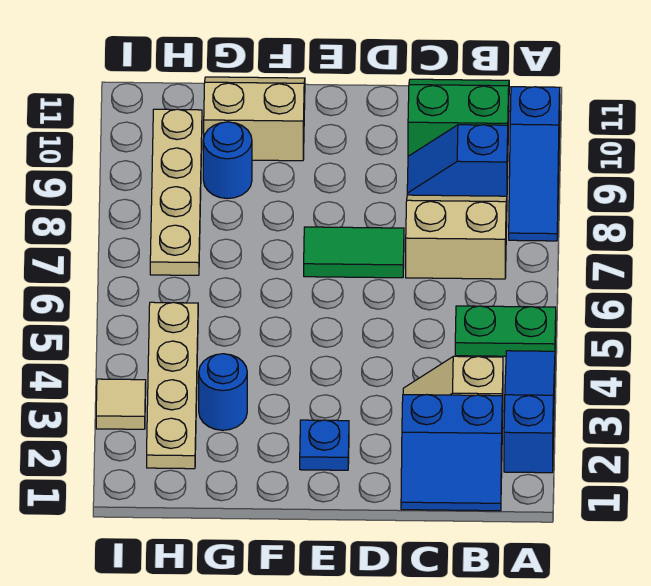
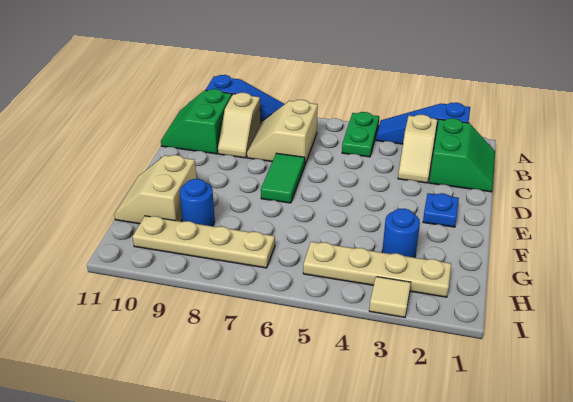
blue 2x2 slope [401,395,502,511] -> green 2x2 slope [429,118,495,192]
blue 1x2 slope [407,125,508,196] -> tan 1x2 slope [218,93,261,158]

